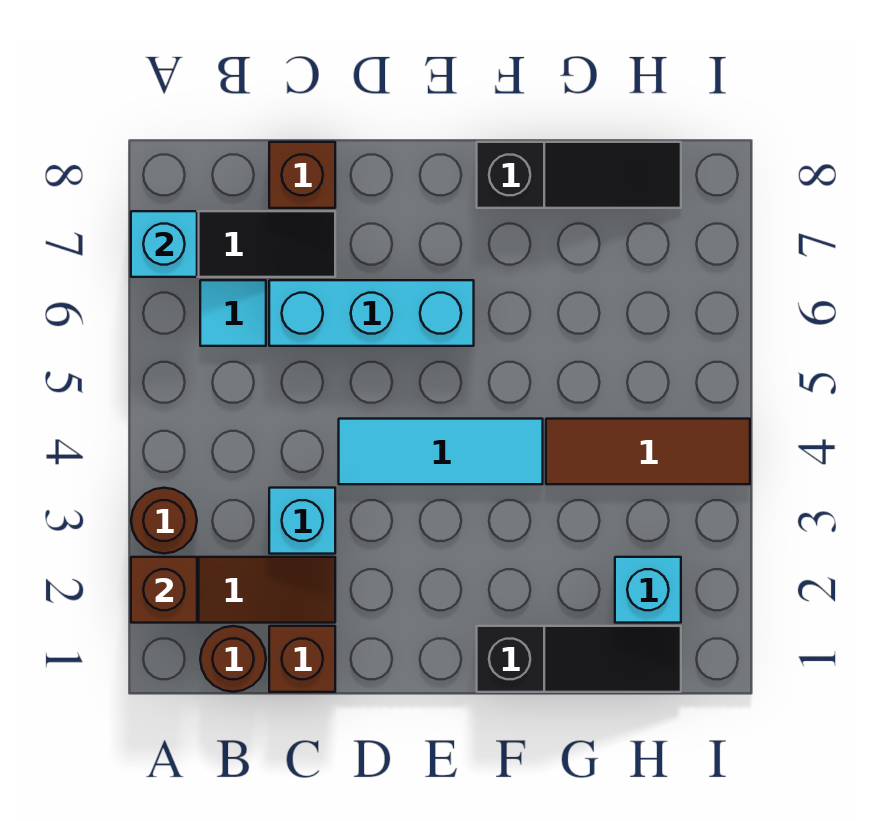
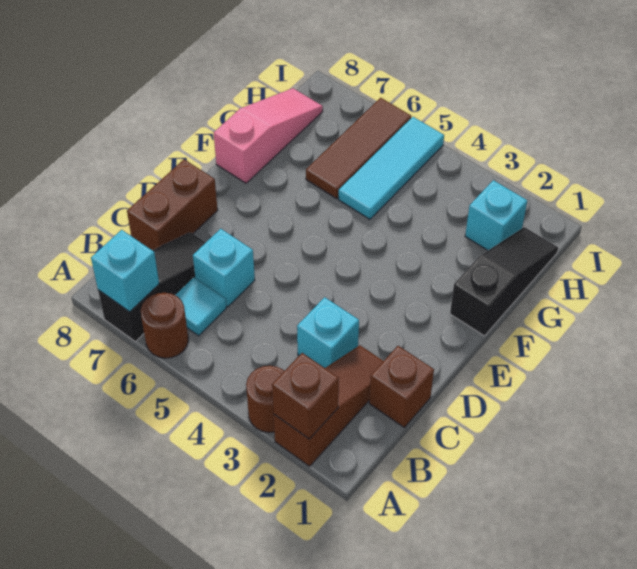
brown 1x1 round brick [200,626,266,692] -> brown 1x1 round brick moved to [141,293,188,358]
cyan 1x3 brick [269,280,474,346] -> cyan 1x1 brick [193,229,255,307]
brown 1x1 brick [269,142,335,208] -> brown 1x2 brick [127,159,218,250]
cyan 1x3 tile [339,419,543,484] -> cyan 1x3 tile moved to [339,117,444,219]
black 1x3 slope [477,142,681,208] -> pink 1x3 slope [214,88,323,183]
brown 1x3 tile [546,419,750,484] -> brown 1x3 tile moved to [306,98,411,199]

